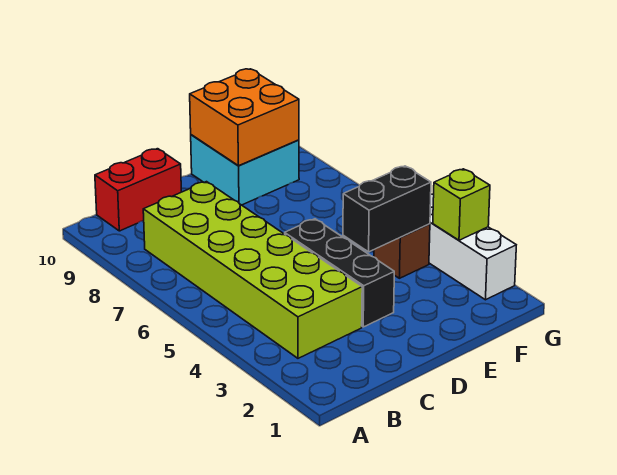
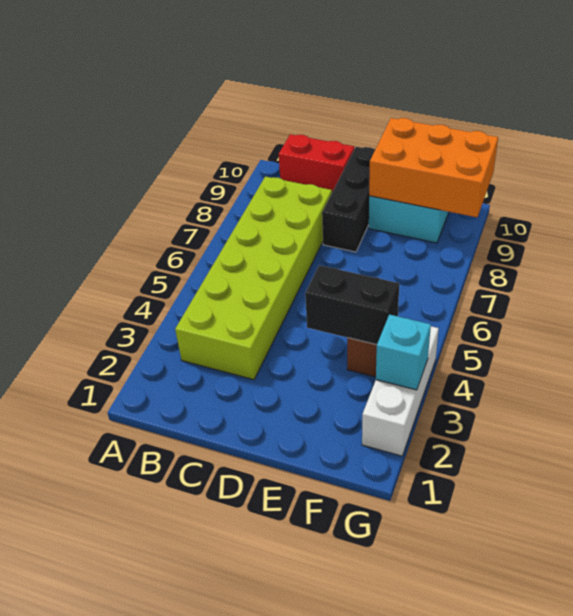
black 1x3 brick [285,219,394,327] -> black 1x3 brick moved to [322,147,375,252]
orange 2x2 brick [190,69,299,166] -> orange 2x3 brick [369,118,498,217]
lime 1x1 brick [433,169,490,240] -> cyan 1x1 brick [376,314,431,390]

